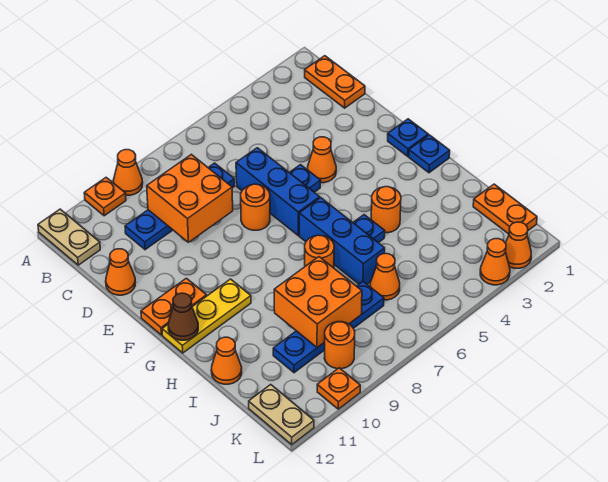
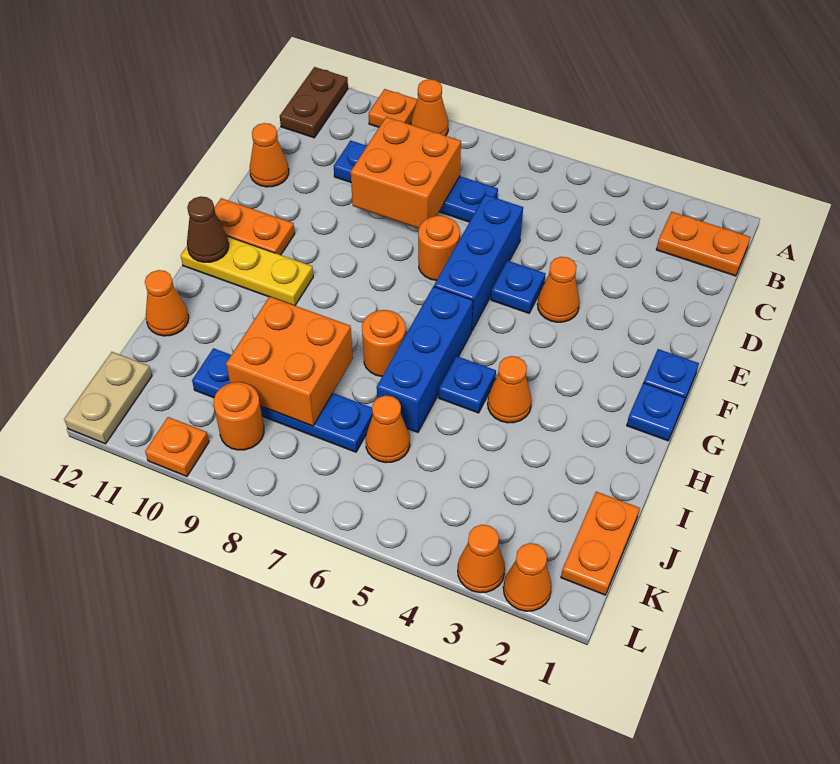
tan 1x2 plate [38,209,100,265] -> brown 1x2 plate [280,67,348,138]
orange 1x2 plate [305,56,365,108] -> orange 1x2 plate turned to [656,212,750,276]
orange 1x1 round brick [371,187,401,233] -> orange 1x1 cone [488,356,532,423]

